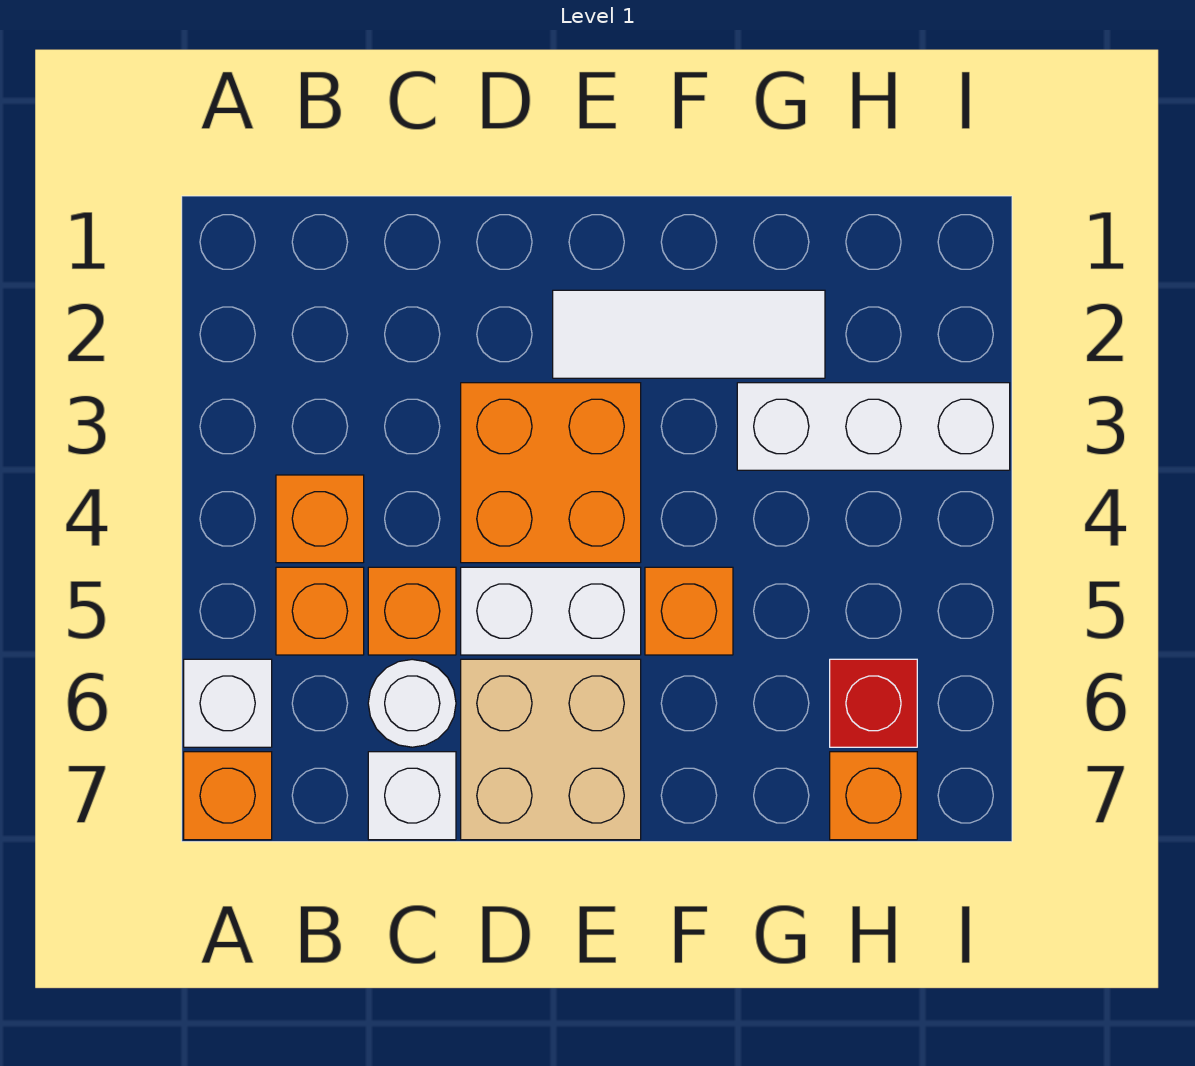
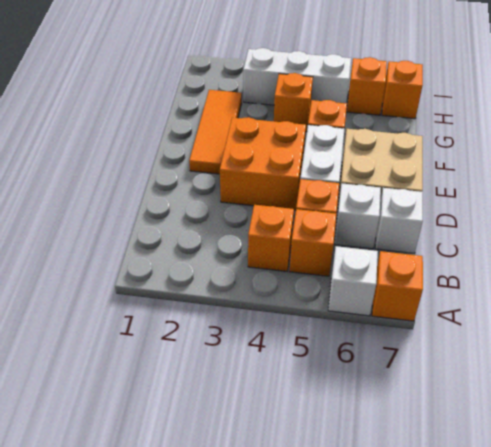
white 1x1 round brick [368,659,456,747] -> white 1x1 brick [335,183,381,249]
white 1x3 tile [553,290,825,378] -> orange 1x3 tile [189,90,242,174]
white 1x3 brick [737,383,1010,470] -> white 1x3 brick turned to [243,48,351,105]
none -> orange 1x1 brick [274,73,313,132]
red 1x1 brick [830,659,917,747] -> orange 1x1 brick [347,57,387,115]

